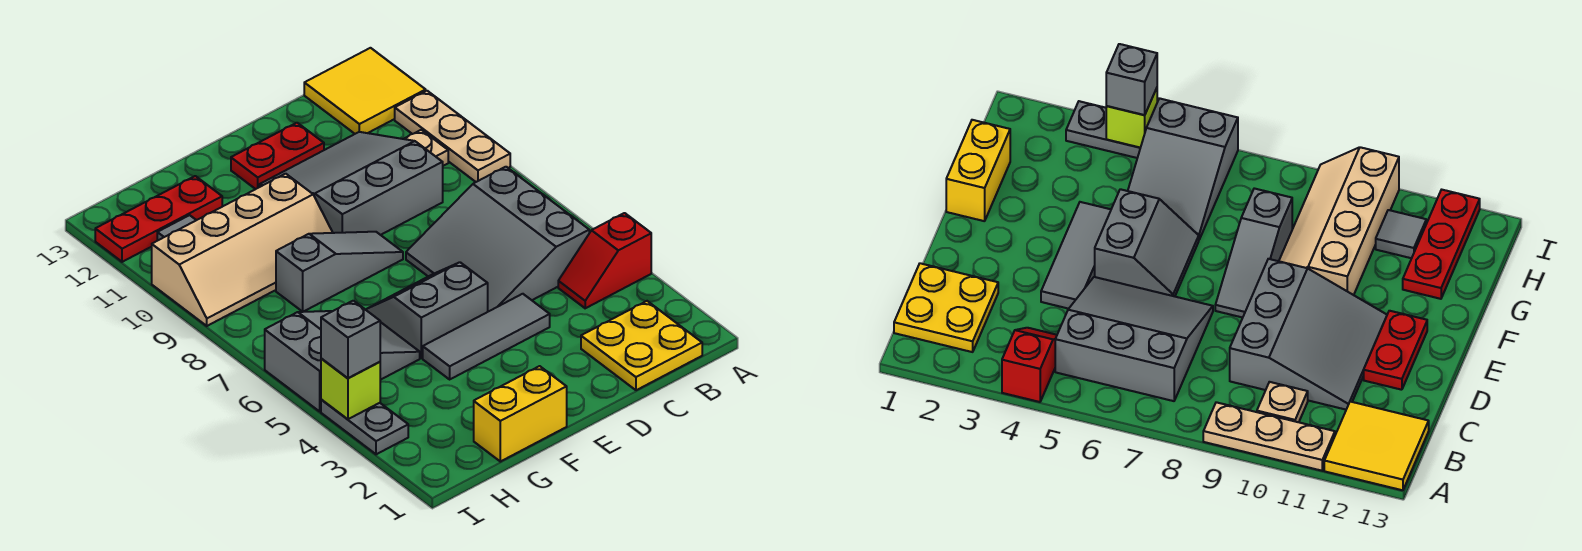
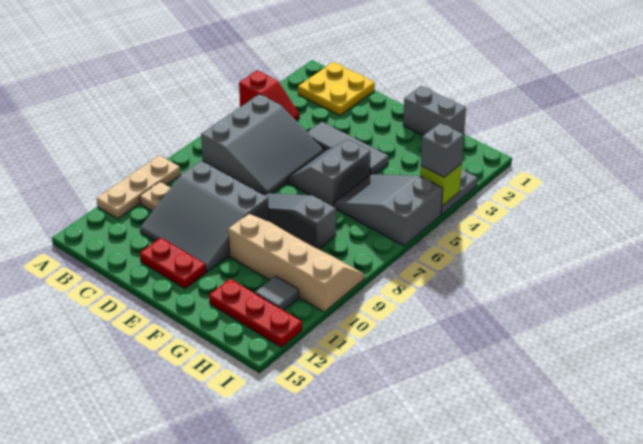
yellow 2x2 tile [304,48,426,134] -> none
grey 2x2 slope [366,262,488,358] -> grey 2x2 slope turned to [288,139,370,207]
yellow 1x2 brick [474,366,567,462] -> grey 1x2 brick [403,86,466,136]

